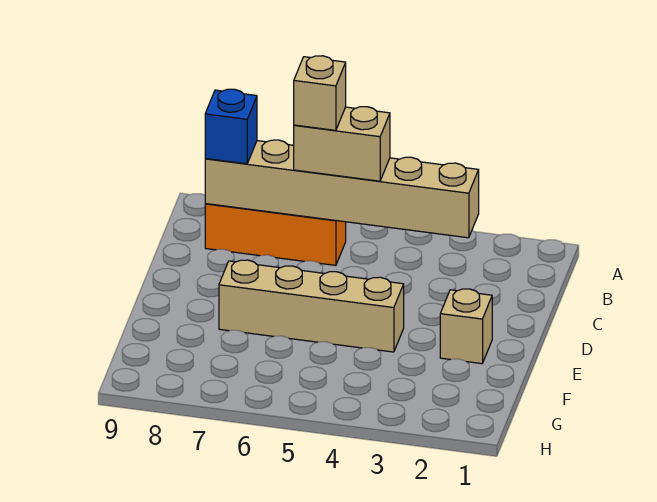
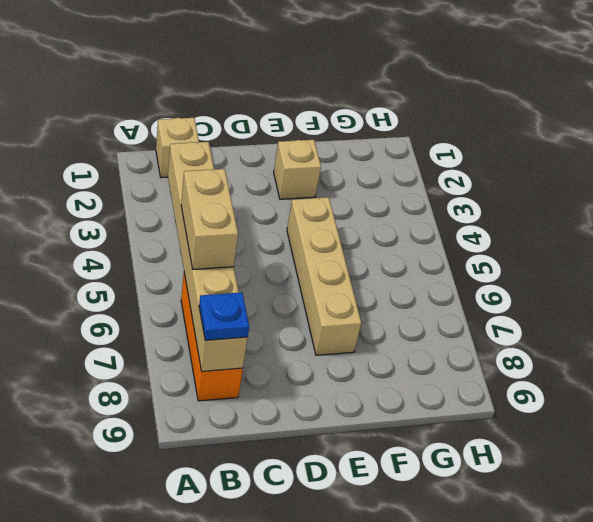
tan 1x1 brick [294,56,346,130] -> tan 1x1 brick moved to [156,118,199,178]
blue 1x1 brick [205,89,257,164] -> blue 1x1 plate [199,292,249,340]

